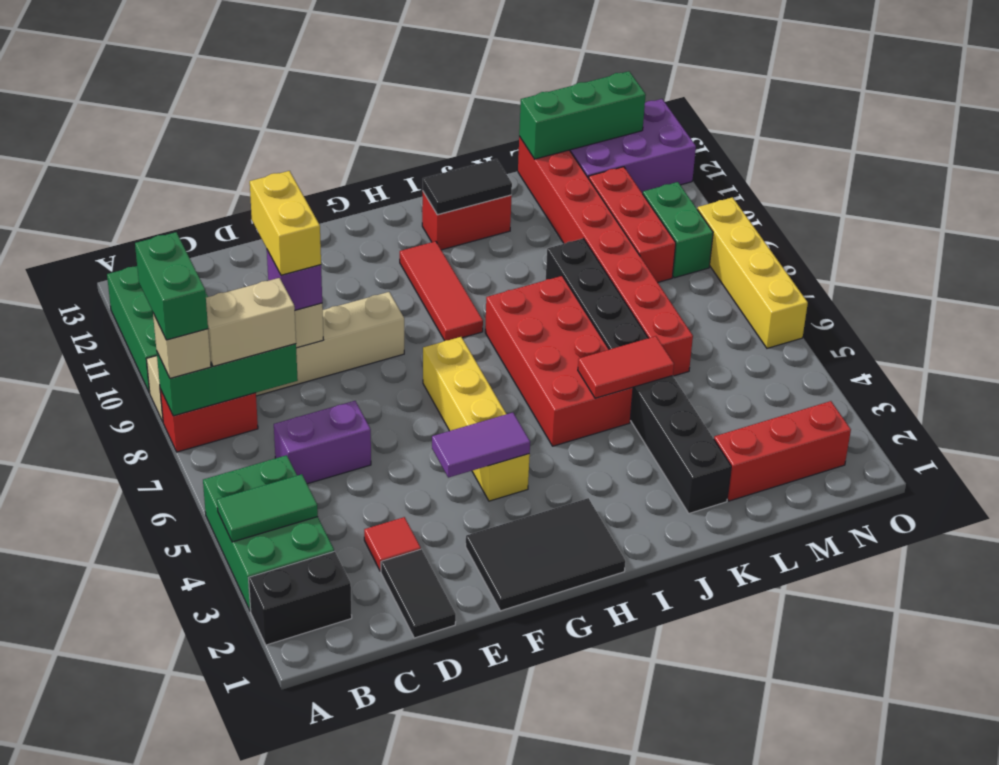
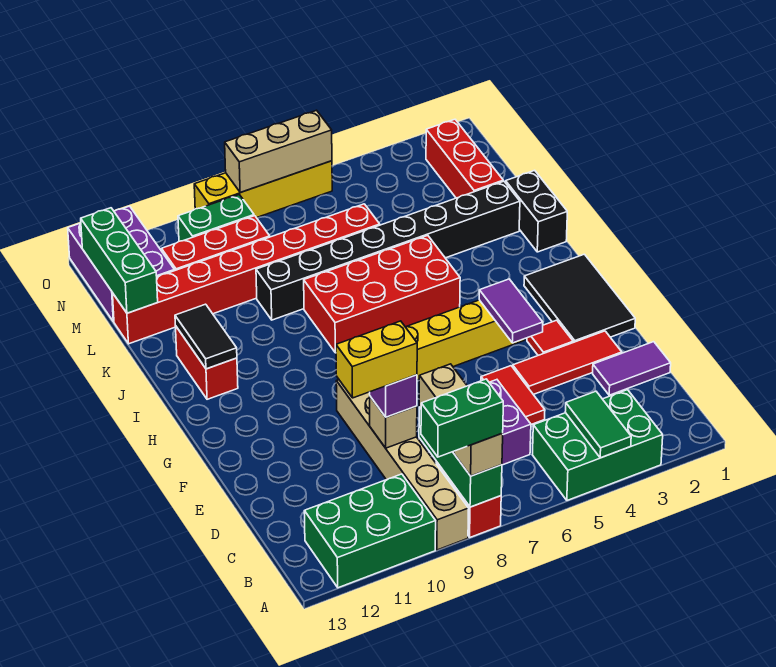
black 1x2 brick [249,551,352,645] -> black 1x2 brick moved to [506,170,567,252]
black 1x2 tile [381,549,456,638] -> purple 1x2 tile [593,342,671,395]
red 1x1 tile [364,517,421,571] -> red 1x1 tile moved to [527,320,573,355]
red 1x3 tile [400,241,483,341] -> red 1x3 tile moved to [513,331,622,395]
red 1x2 tile [578,336,674,398] -> red 1x2 tile moved to [481,366,545,424]
none -> tan 1x3 brick [225,110,332,192]

